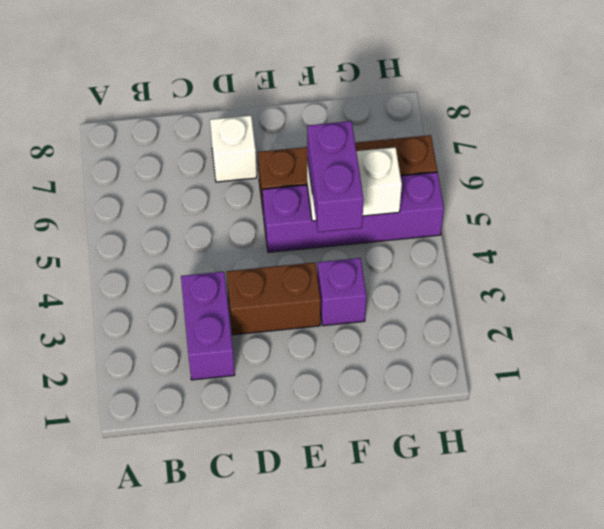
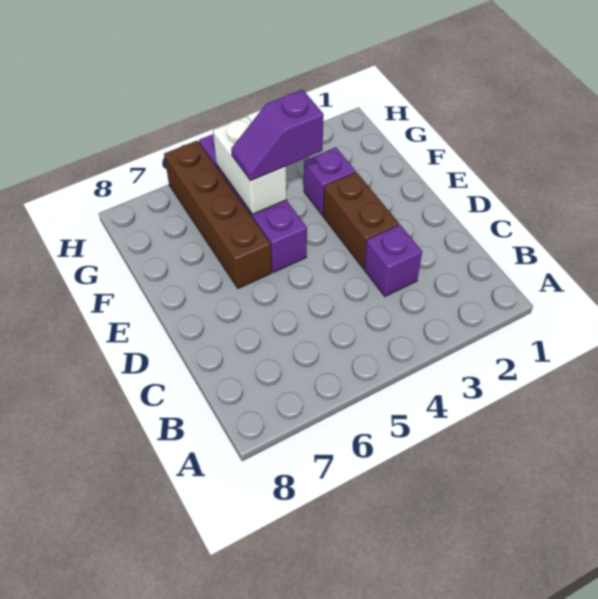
purple 1x2 brick [181,272,235,380] -> purple 1x1 brick [364,225,422,296]
white 1x1 brick [210,115,257,182] -> none
purple 1x2 brick [307,121,364,232] -> purple 1x2 slope [231,89,324,181]

